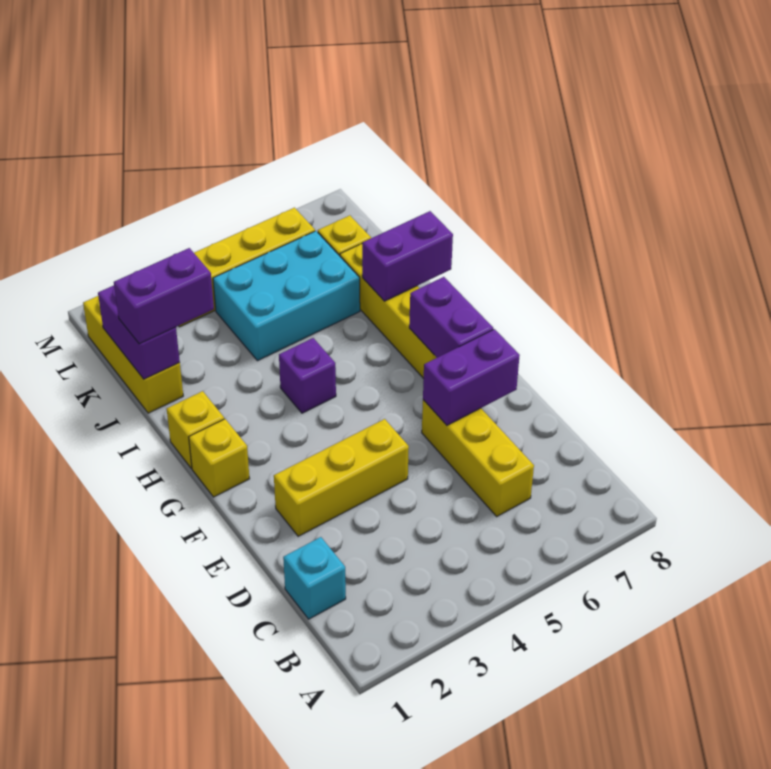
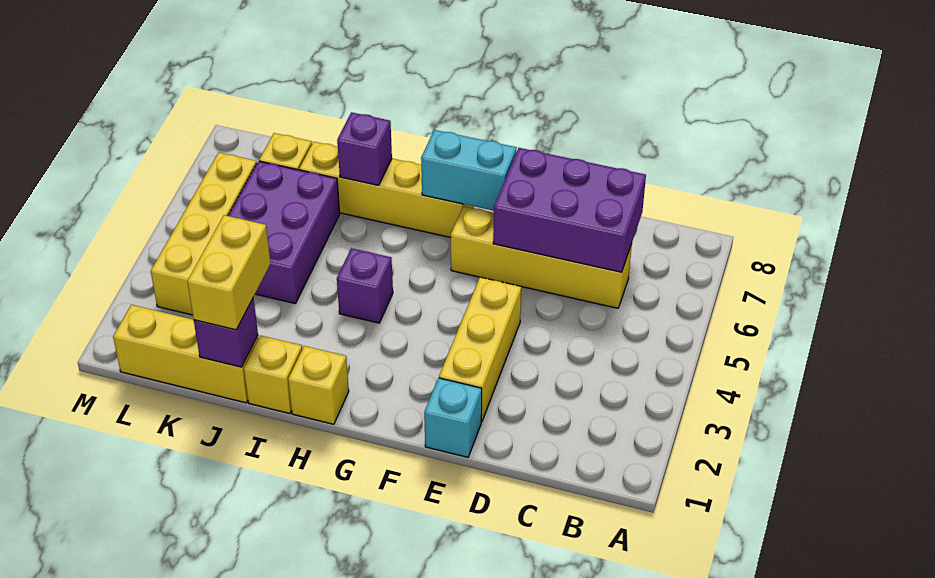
cyan 1x1 brick [283,537,346,619] -> cyan 1x1 brick moved to [424,378,482,457]
yellow 1x3 brick [422,400,534,516] -> yellow 1x4 brick [451,206,632,308]
purple 1x2 brick [423,329,520,425] -> purple 2x3 brick [493,148,646,272]
purple 1x2 brick [409,277,493,358] -> cyan 1x2 brick [421,130,516,211]
yellow 1x1 brick [189,419,250,497] -> yellow 1x1 brick moved to [244,336,302,414]
purple 1x2 brick [362,211,453,301] -> purple 1x1 brick [337,112,392,185]
purple 1x2 brick [98,285,180,379] -> purple 1x1 brick [194,298,258,367]
purple 1x2 brick [114,248,214,344] -> yellow 1x2 brick [187,215,271,330]
cyan 2x3 brick [213,231,360,361] -> purple 2x3 brick [228,161,340,304]

